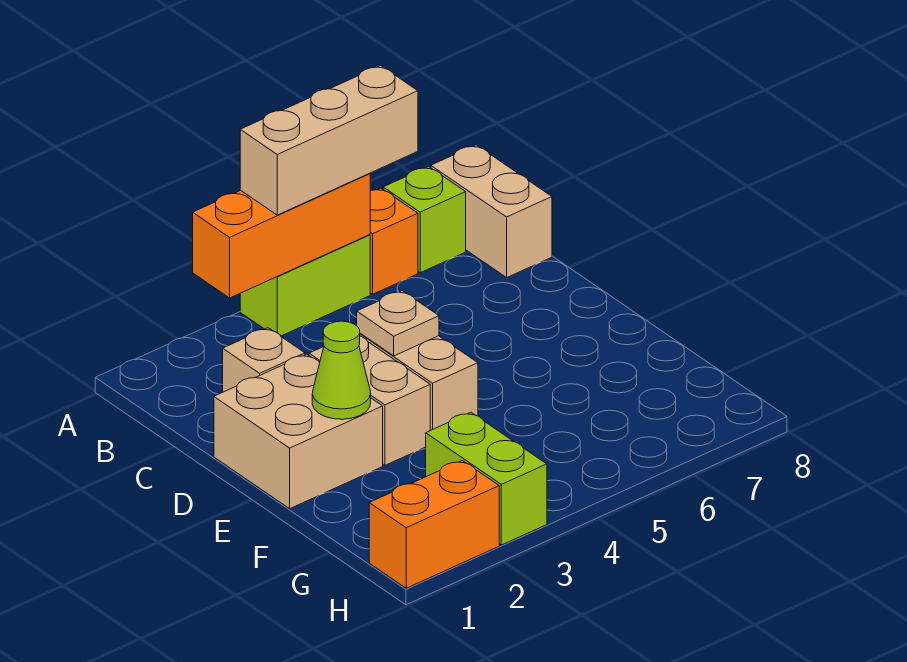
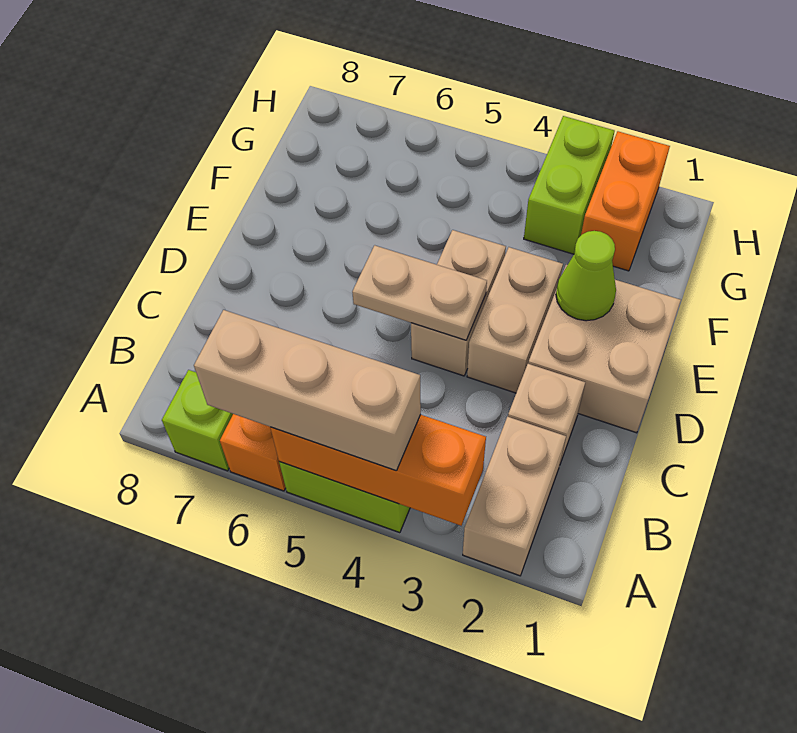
tan 1x2 brick [431,145,552,277] -> tan 1x2 brick moved to [463,417,566,576]
tan 1x1 plate [357,291,439,356] -> tan 1x2 plate [352,245,487,340]
orange 1x2 brick [369,461,499,588] -> orange 1x2 brick turned to [581,131,670,271]

